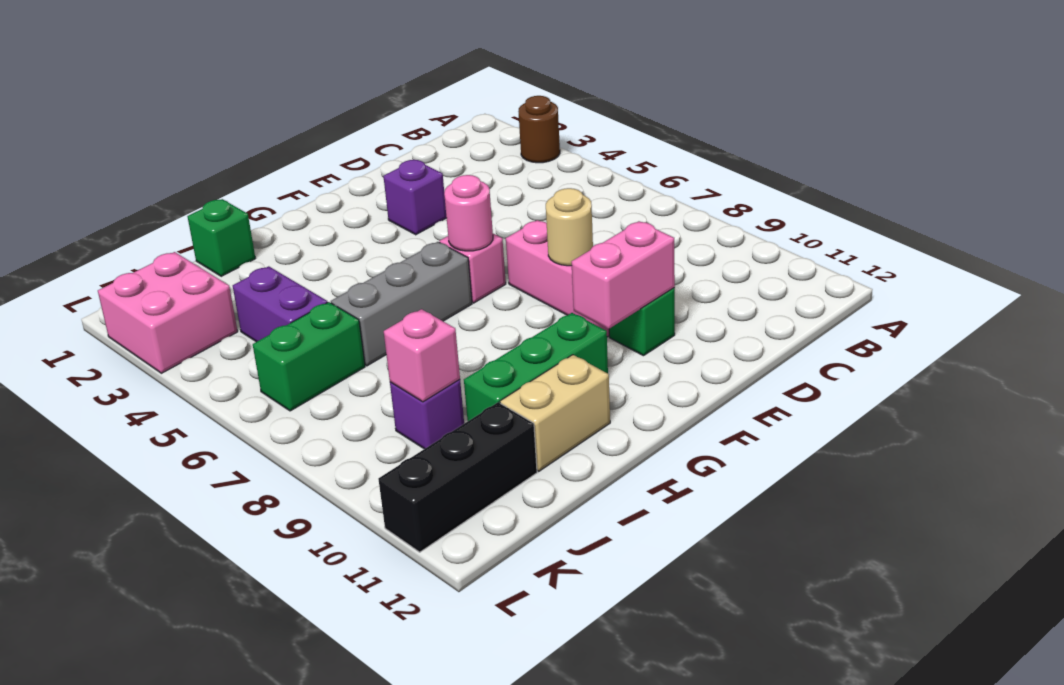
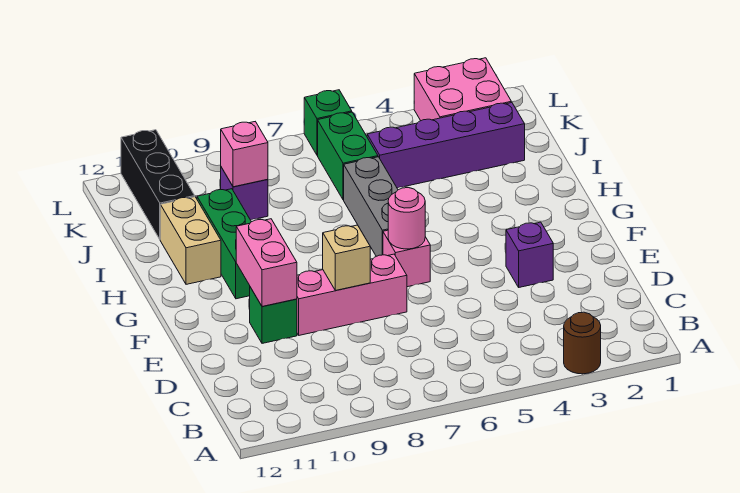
tan 1x1 round brick [546,188,593,266] -> tan 1x1 brick [323,225,370,290]
green 1x1 brick [188,199,255,276] -> green 1x1 brick moved to [304,90,352,155]
purple 1x2 brick [233,266,328,342] -> purple 1x4 brick [367,103,525,188]

